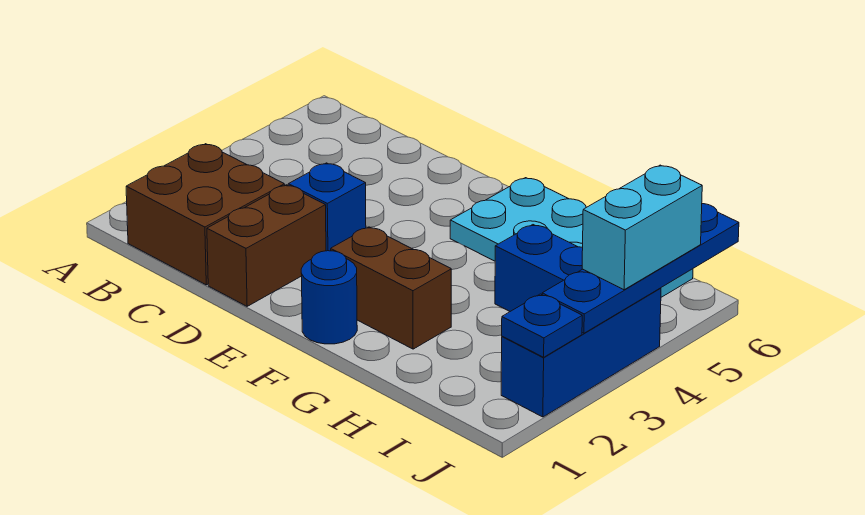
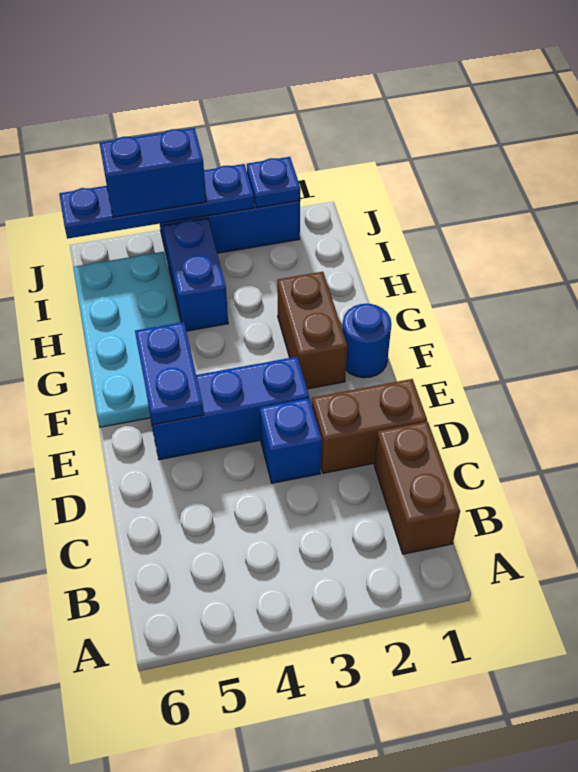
brown 2x2 brick [126,144,285,285] -> brown 1x2 brick [374,421,460,554]
none -> blue 1x3 brick [147,357,309,460]
none -> blue 1x2 plate [135,322,204,424]
cyan 1x2 brick [582,165,702,290] -> blue 1x2 brick [100,128,206,217]

